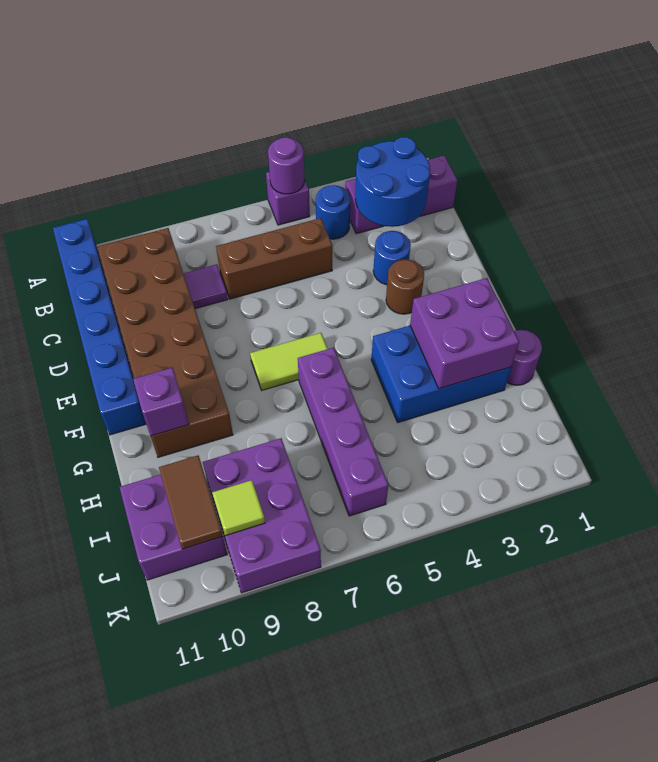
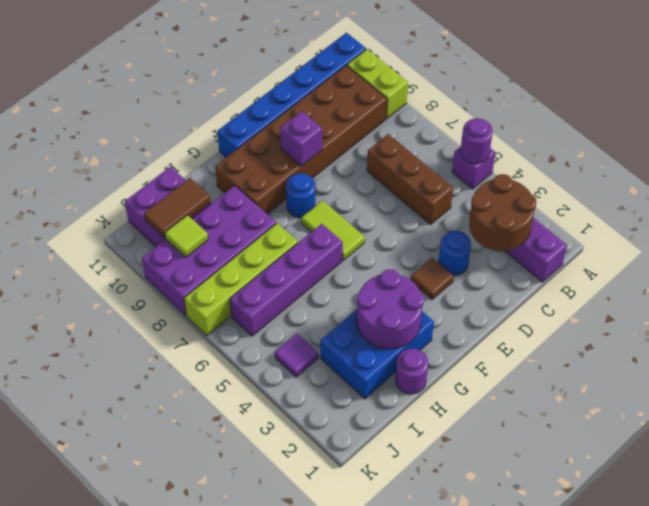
none -> lime 1x2 brick [347,49,408,118]
blue 2x2 round brick [355,137,430,227] -> brown 2x2 round brick [469,174,536,251]
blue 1x1 round brick [316,185,351,239] -> blue 1x1 round brick moved to [286,173,315,218]
purple 1x1 tile [184,264,228,309] -> purple 1x1 tile moved to [275,334,318,377]
brown 1x1 round brick [386,259,424,314] -> brown 1x1 tile [411,258,454,300]
blue 2x3 brick [371,326,511,422] -> blue 2x3 brick turned to [320,310,434,399]
purple 2x2 brick [410,278,519,389] -> purple 2x2 round brick [357,269,424,349]
purple 1x1 brick [133,368,189,436] -> purple 1x1 brick moved to [280,111,322,166]
none -> lime 1x4 brick [184,223,298,335]
purple 2x3 brick [203,438,321,593] -> purple 2x4 brick [142,186,276,315]

